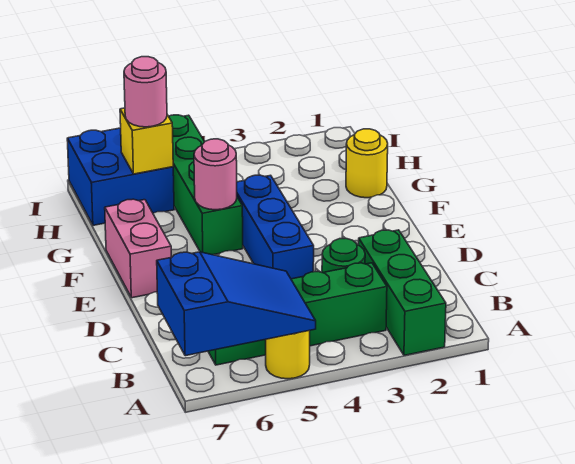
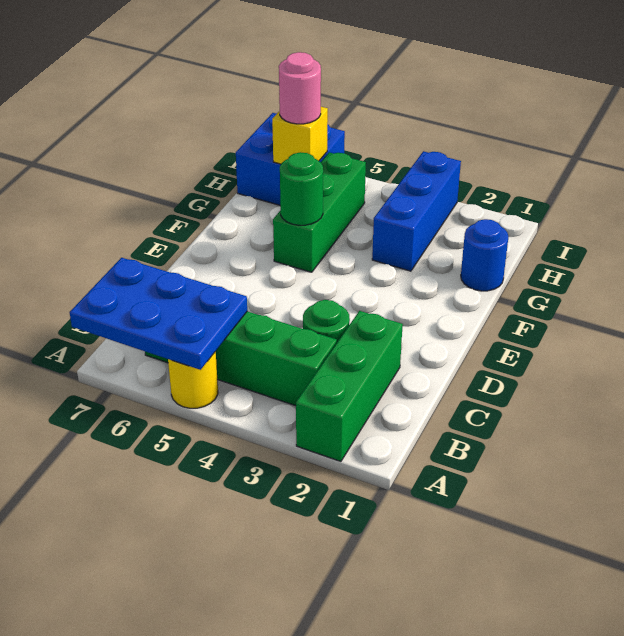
blue 2x3 slope [157,252,316,356] -> blue 2x3 plate [70,258,247,370]
blue 1x3 brick [237,175,314,279] -> blue 1x3 brick moved to [372,151,461,271]
pink 1x2 brick [105,199,171,298] -> none
green 1x4 brick [169,115,243,255] -> green 1x3 brick [273,152,366,272]
pink 1x1 round brick [194,139,237,210] -> green 1x1 round brick [280,152,323,225]
yellow 1x1 round brick [346,129,388,198] -> blue 1x1 round brick [461,219,509,291]

